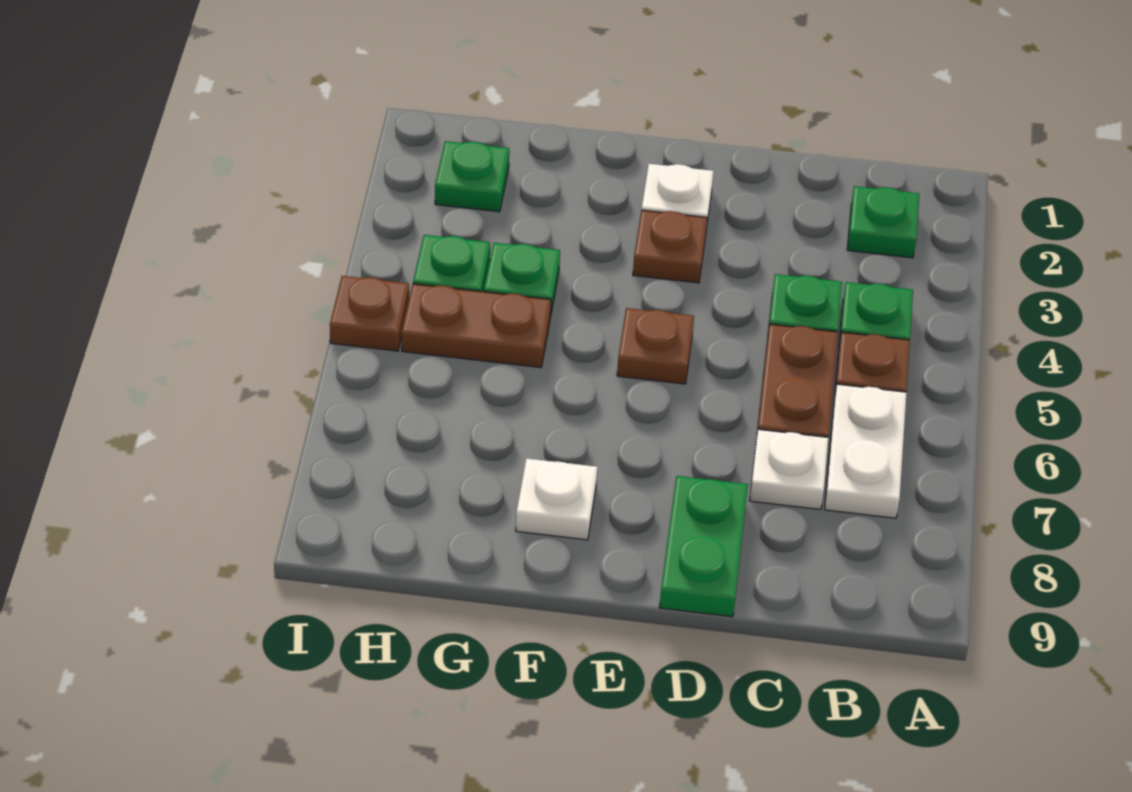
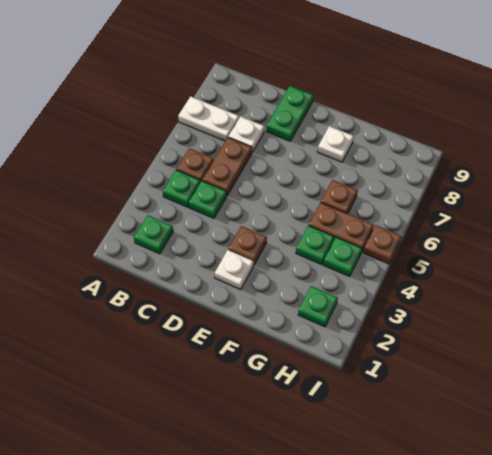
white 1x2 plate [825,384,907,518] -> white 1x2 plate turned to [178,97,239,141]
brown 1x1 plate [617,308,694,384] -> brown 1x1 plate moved to [321,180,358,213]

